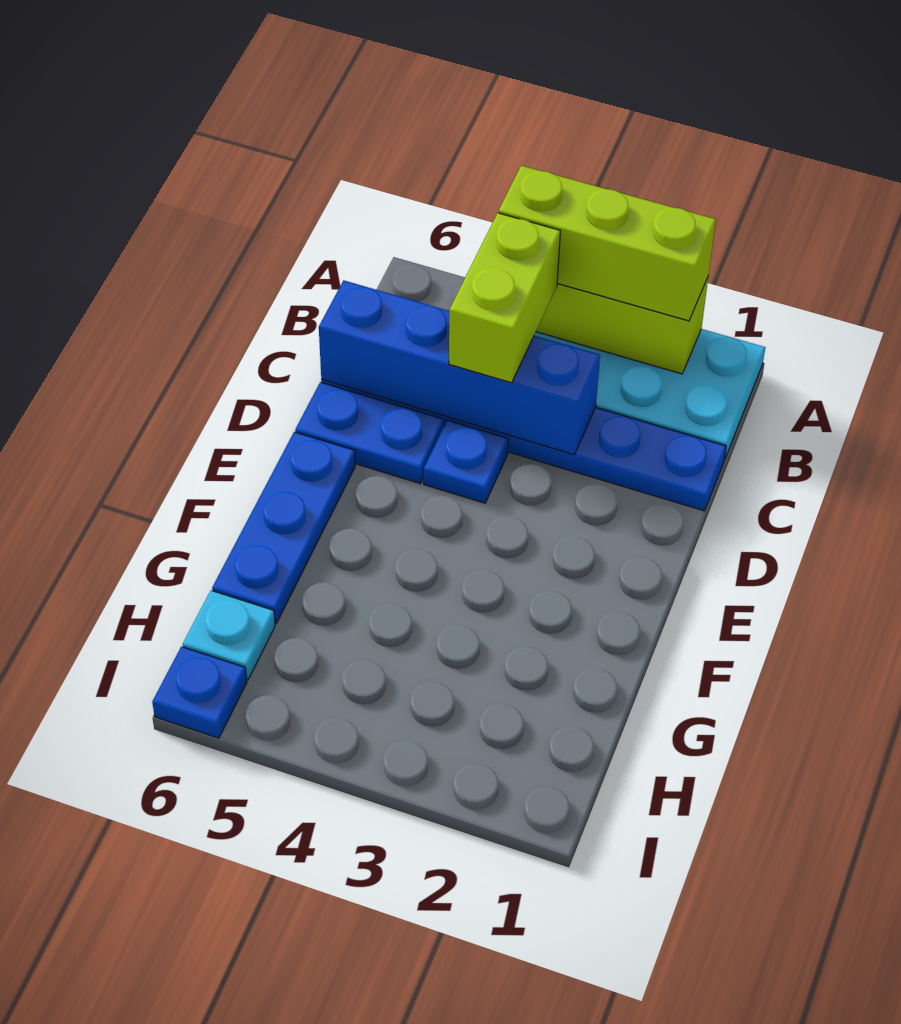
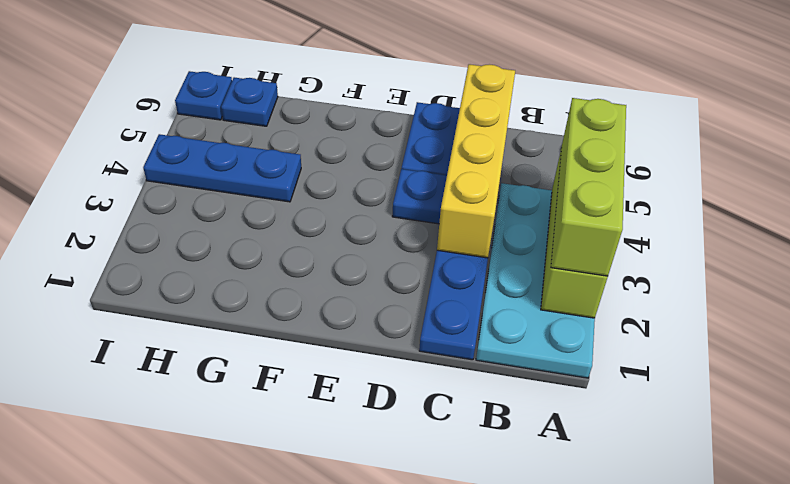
lime 1x2 brick [449,213,560,383] -> none
blue 1x4 brick [319,280,600,455] -> yellow 1x4 brick [437,64,515,258]
blue 1x3 plate [212,432,355,623] -> blue 1x3 plate moved to [143,134,301,202]
cyan 1x1 plate [183,590,275,680] -> blue 1x1 plate [221,77,278,126]

